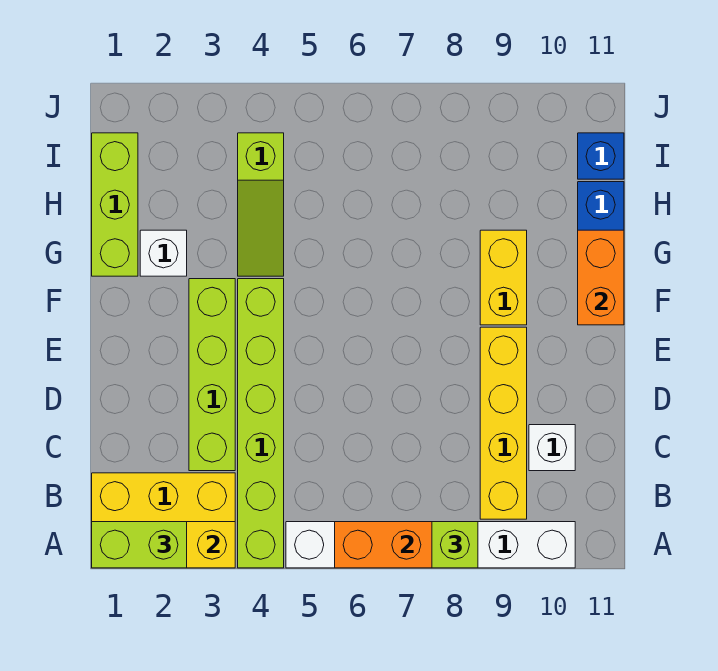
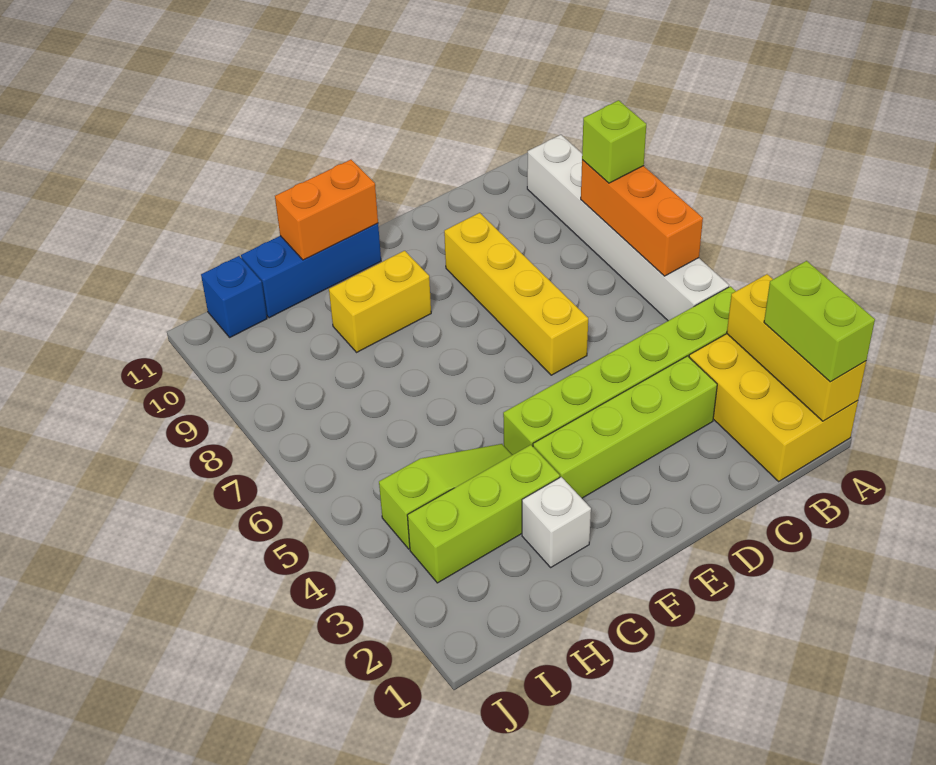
yellow 1x4 brick [480,327,527,519] -> yellow 1x4 brick turned to [444,213,588,375]
white 1x1 brick [529,425,575,471] -> none
lime 1x3 brick [92,133,138,276] -> lime 1x3 brick moved to [407,445,560,583]

